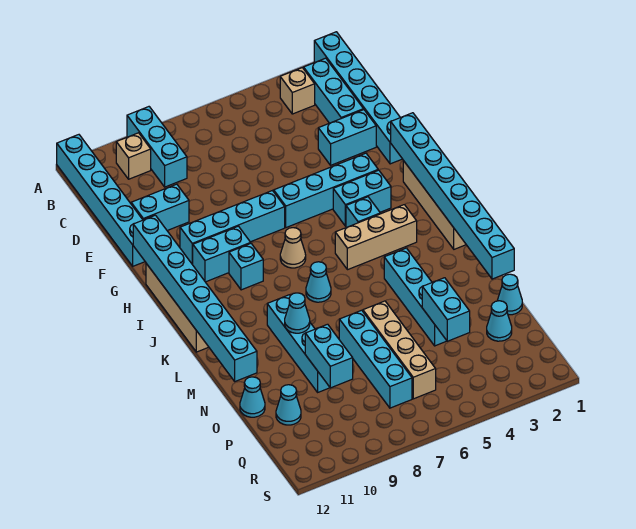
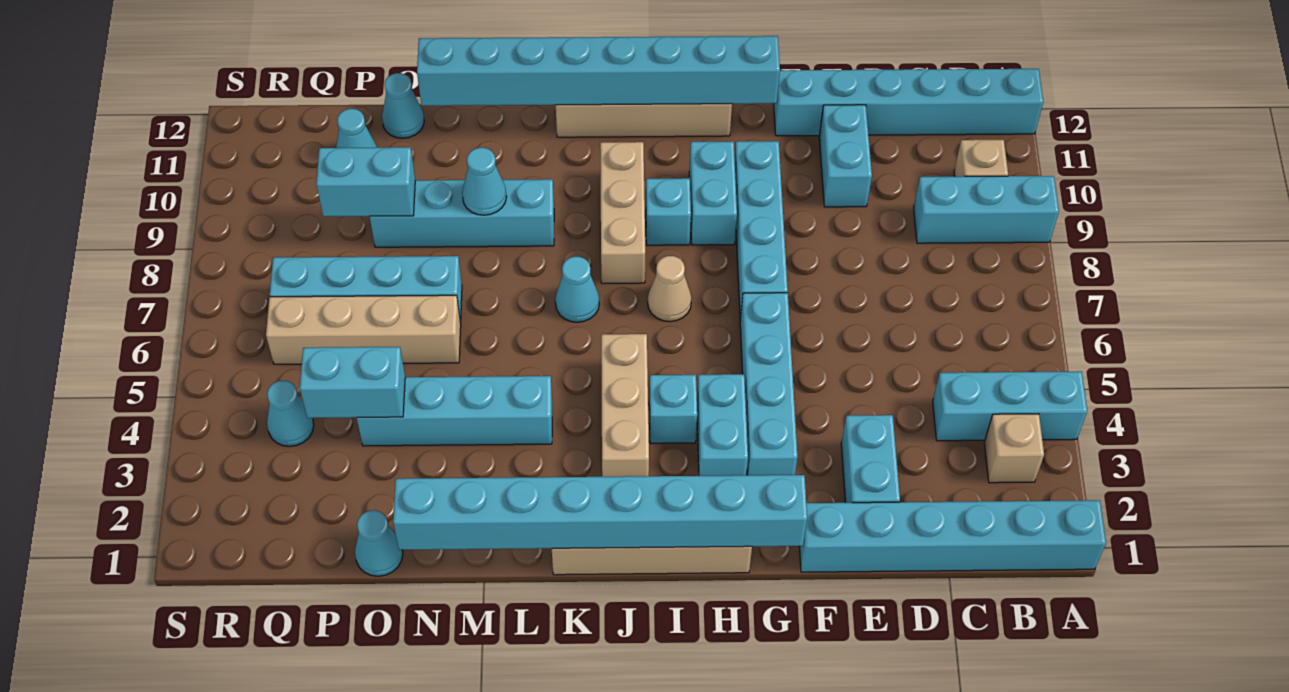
cyan 1x3 brick [304,58,363,123] -> cyan 1x3 brick moved to [933,371,1087,441]
none -> tan 1x3 brick [600,142,645,283]
cyan 1x1 cone [487,301,512,341] -> cyan 1x1 cone moved to [267,381,314,446]

